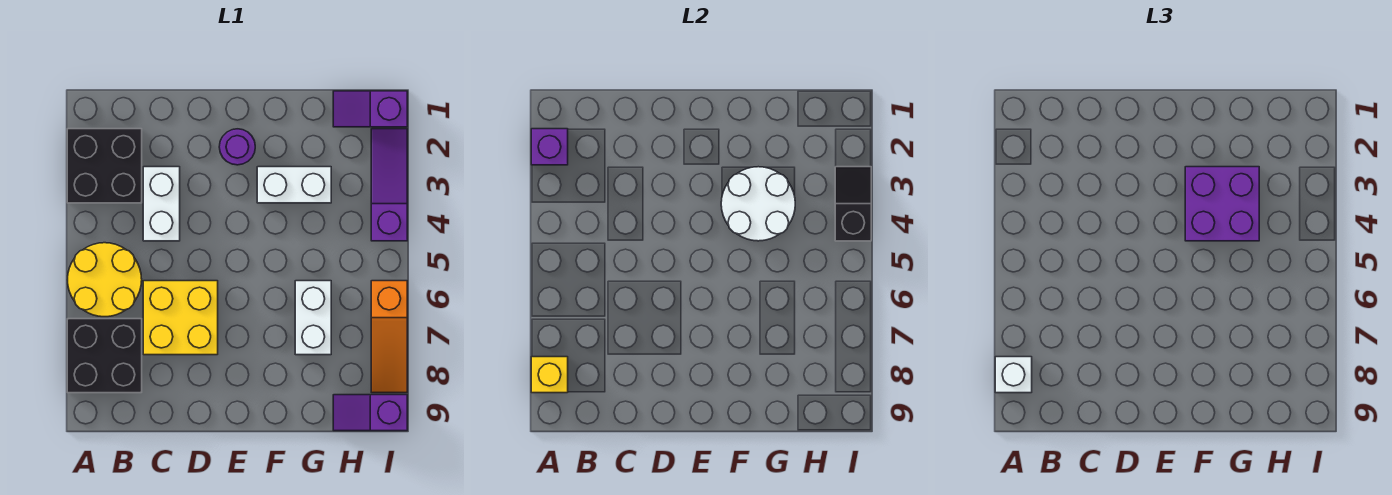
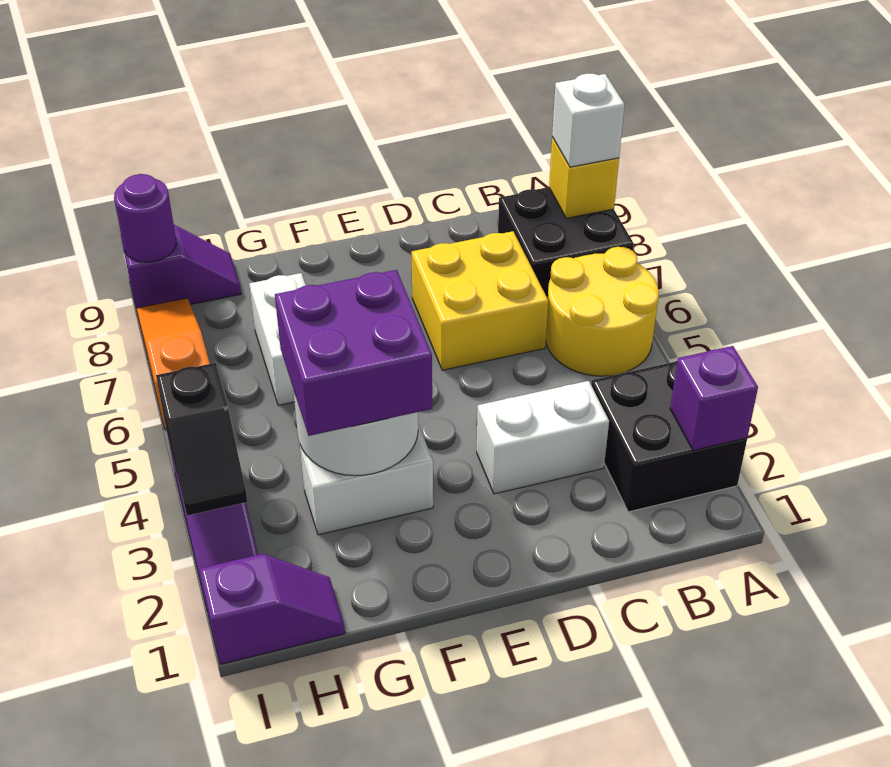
white 1x2 brick [143,167,180,241] -> white 1x2 brick turned to [477,381,609,494]
purple 1x1 round brick [219,129,255,165] -> purple 1x1 round brick moved to [114,174,176,262]

